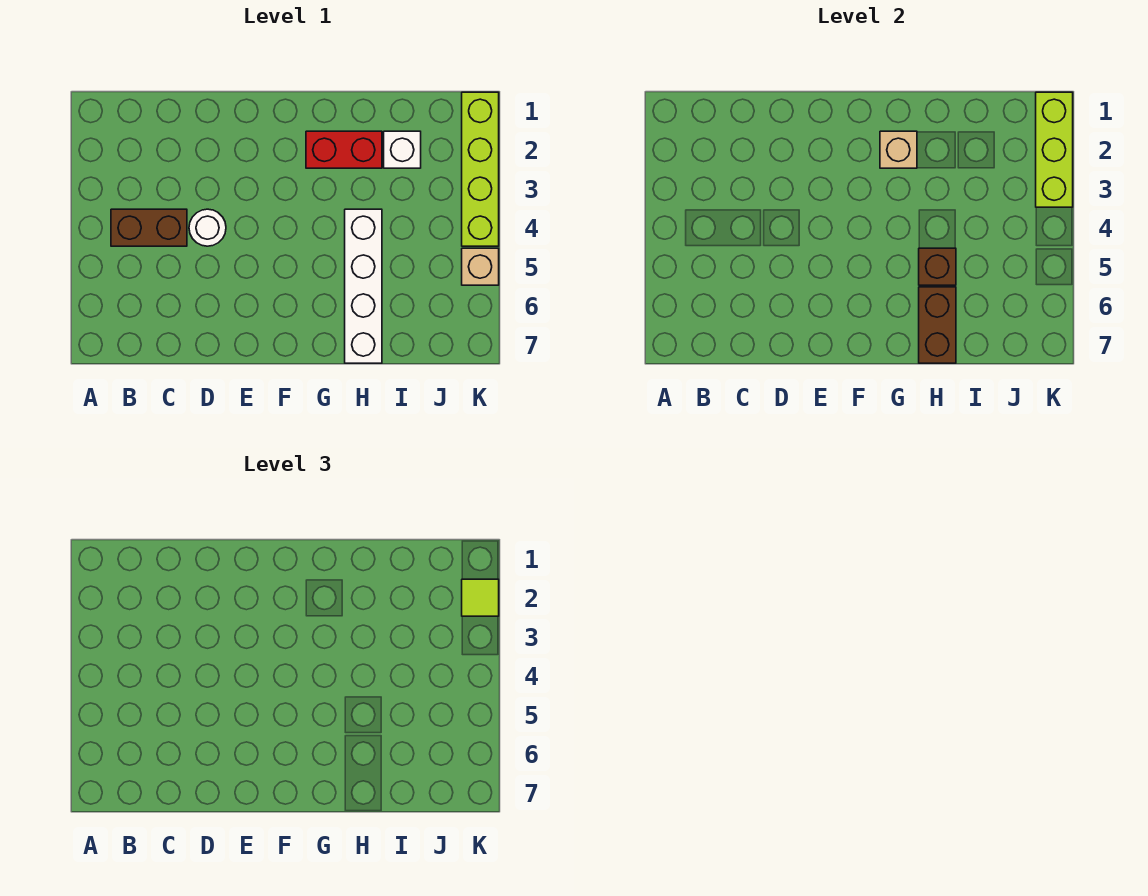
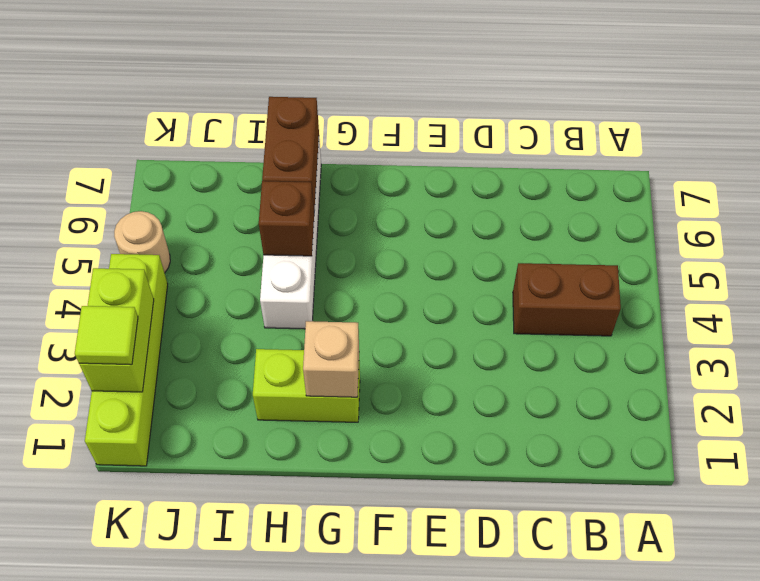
white 1x1 round brick [189,209,226,246] -> none
red 1x2 brick [306,131,382,168] -> lime 1x2 brick [253,349,360,422]
white 1x1 brick [384,131,421,168] -> none
lime 1x3 brick [1036,92,1073,207] -> lime 1x2 brick [79,268,154,392]
tan 1x1 brick [462,248,499,285] -> tan 1x1 round brick [114,211,170,273]

